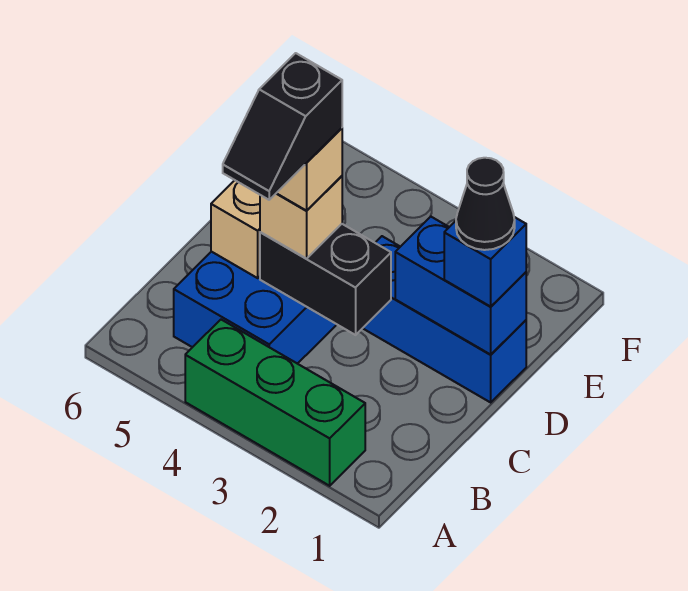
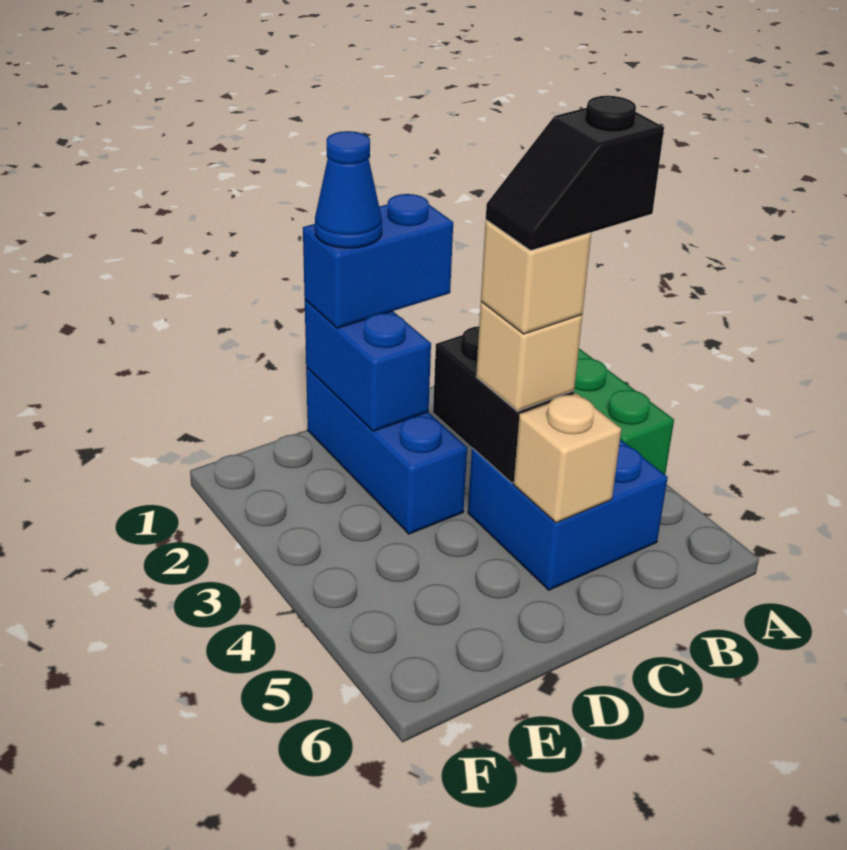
black 1x2 slope [223,53,342,200] -> black 1x2 slope turned to [486,96,664,250]
blue 1x1 brick [444,217,526,307] -> blue 1x2 brick [303,194,453,328]
black 1x1 cone [456,158,515,250] -> blue 1x1 cone [315,131,382,248]

